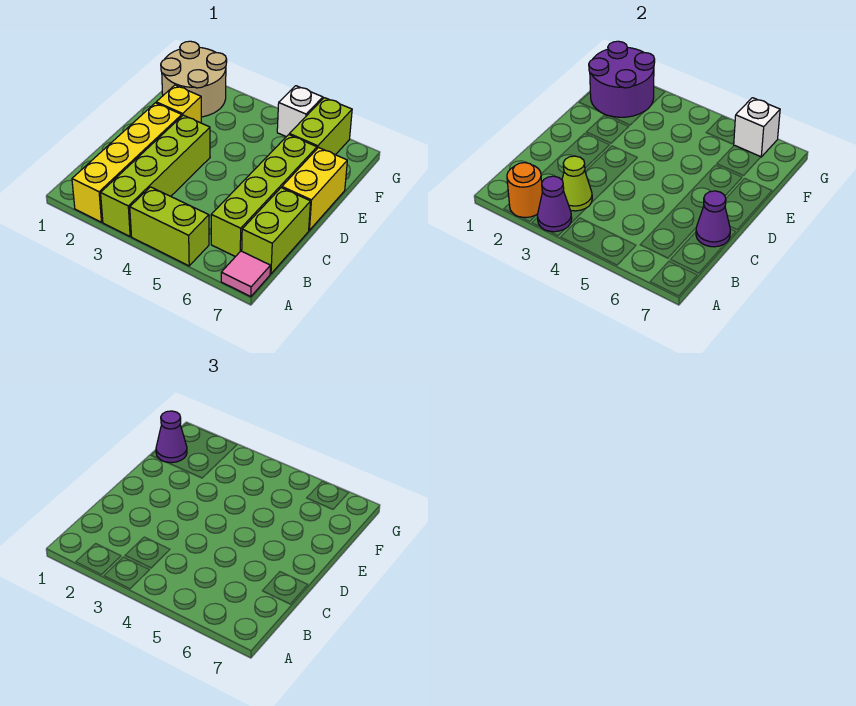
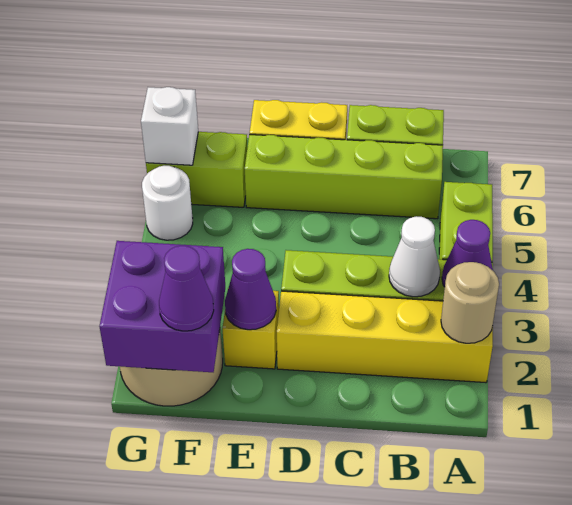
orange 1x1 round brick [507,163,542,218] -> tan 1x1 round brick [441,262,499,343]
pink 1x1 tile [221,251,270,297] -> none
lime 1x1 cone [562,156,592,211] -> white 1x1 cone [389,216,440,297]
purple 1x1 cone [696,191,730,247] -> purple 1x1 cone moved to [225,249,276,330]
purple 2x2 round brick [589,41,655,117] -> purple 2x2 brick [100,241,225,372]
white 1x1 brick [277,86,323,137] -> white 1x1 round brick [142,166,193,240]

